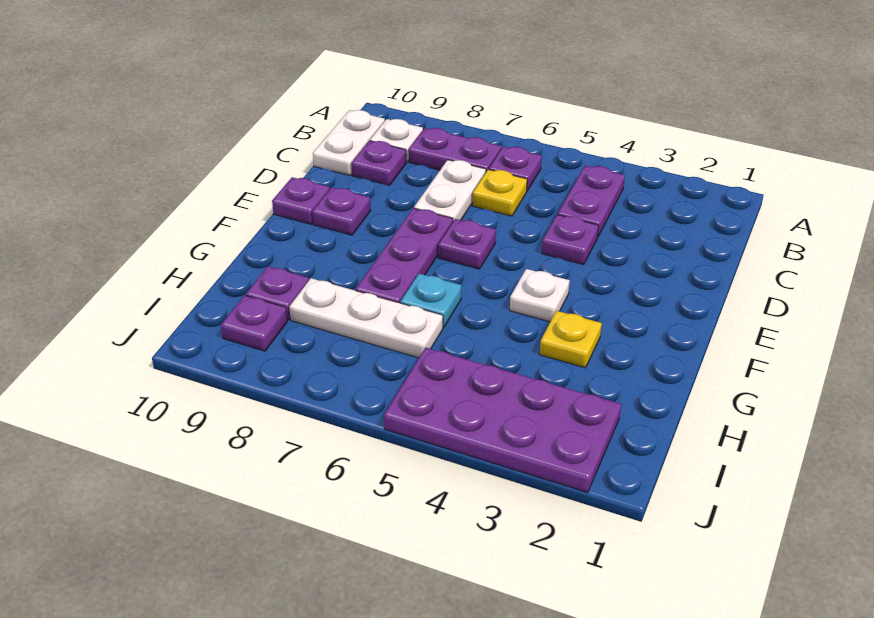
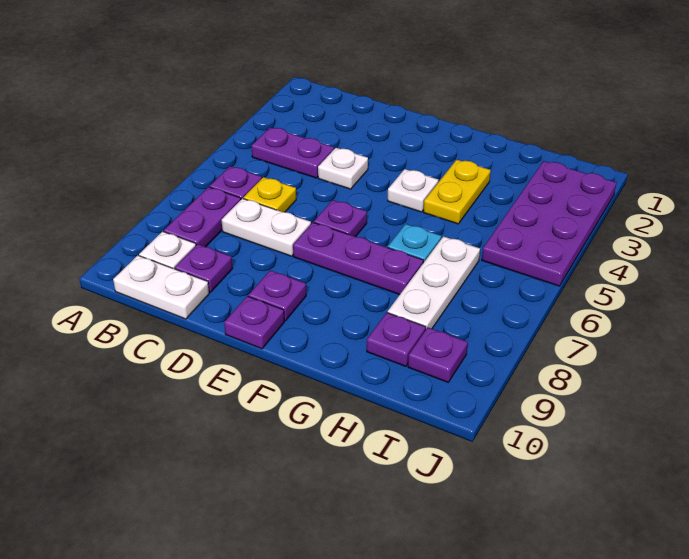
purple 1x1 plate [542,215,599,265] -> white 1x1 plate [318,148,368,189]
yellow 1x1 plate [540,311,602,368] -> yellow 1x2 plate [423,160,491,224]

